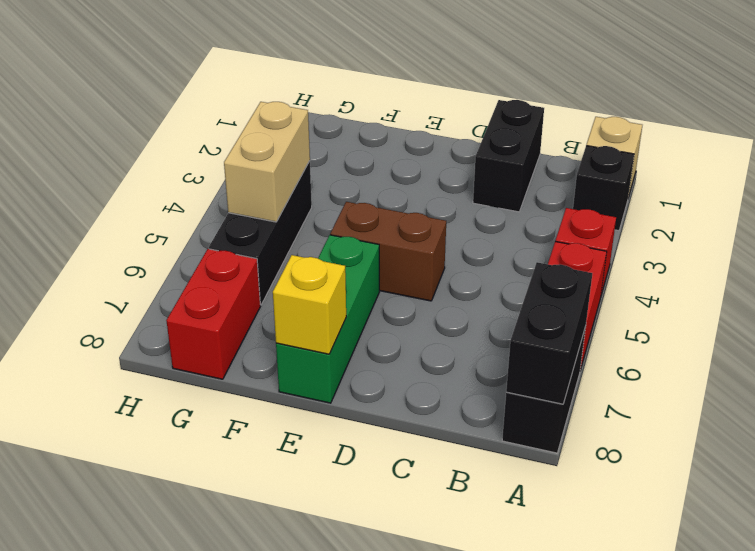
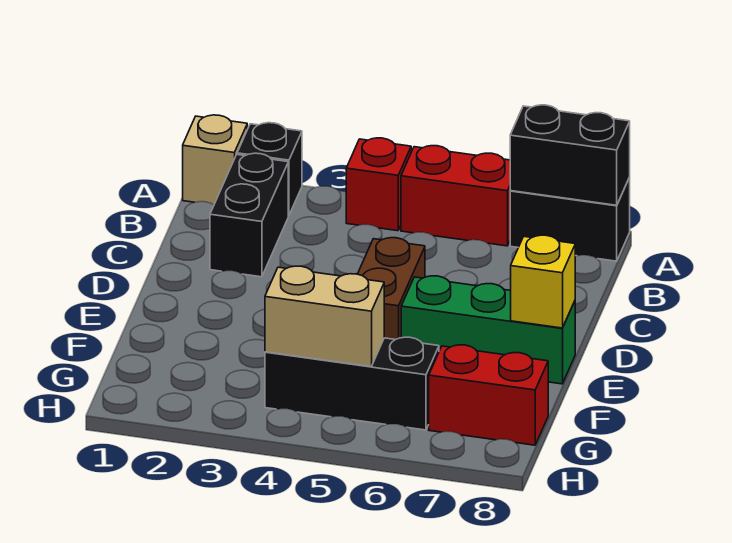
black 1x2 brick [473,100,544,212] -> black 1x2 brick turned to [210,153,288,277]

